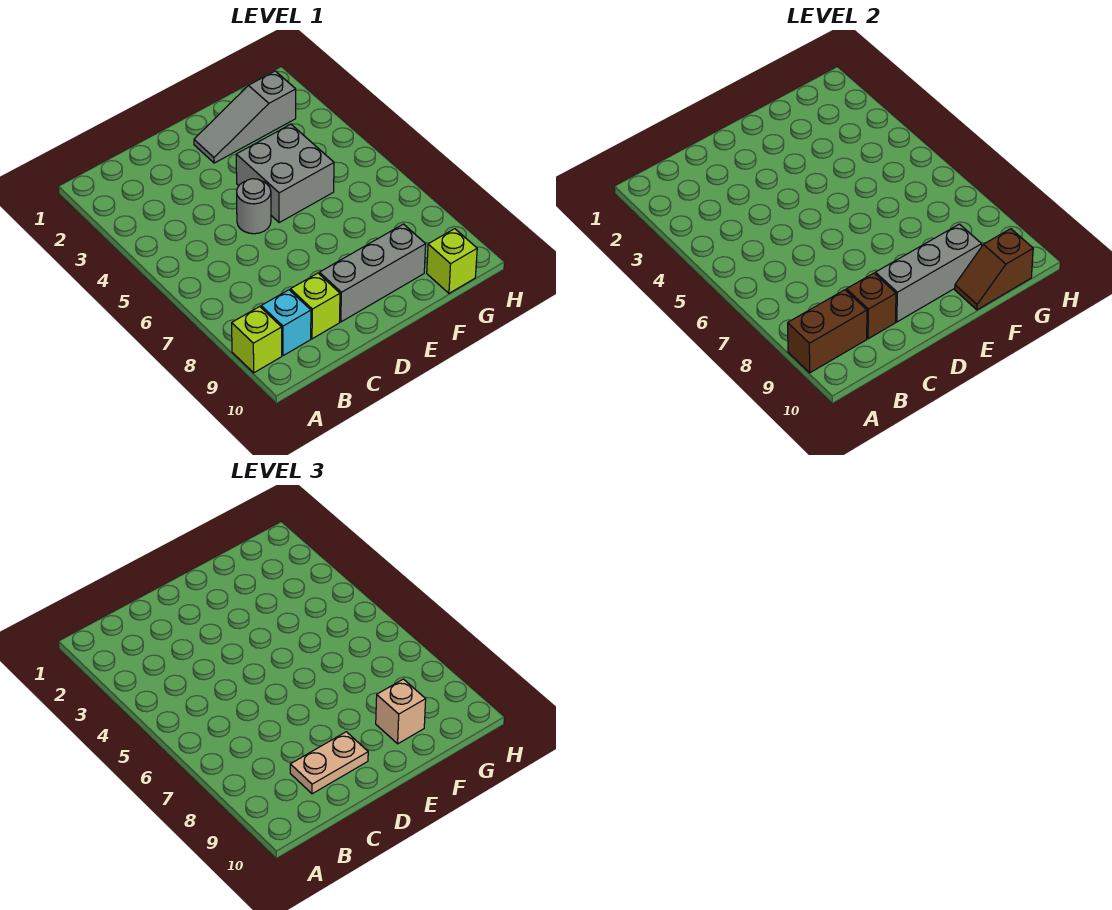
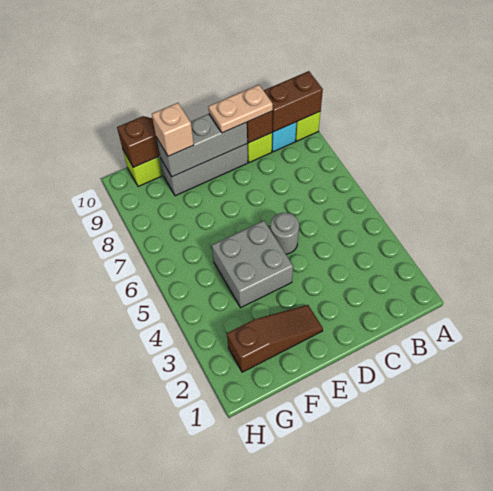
grey 1x3 slope [194,71,296,163] -> brown 1x3 slope [227,305,323,372]

